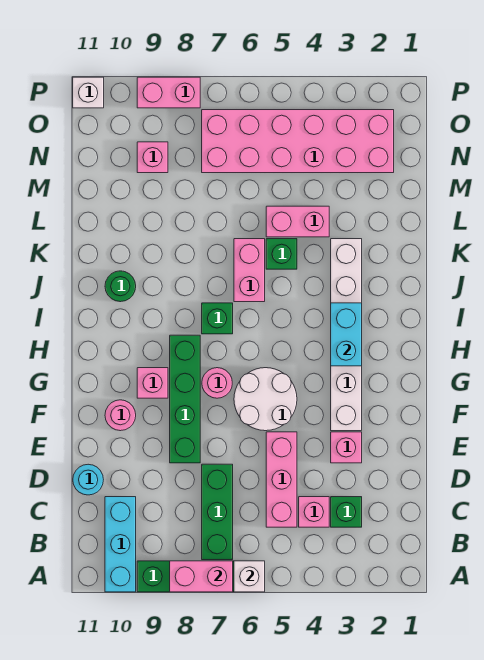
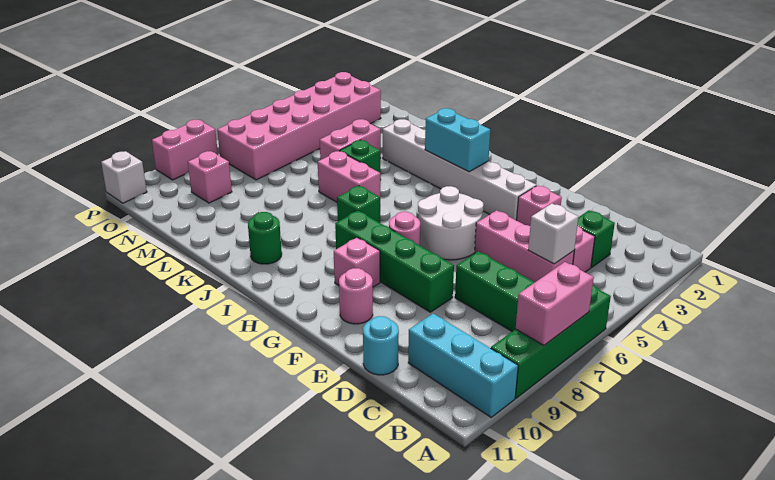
white 1x1 brick [234,561,265,592] -> white 1x1 brick moved to [528,203,578,264]

